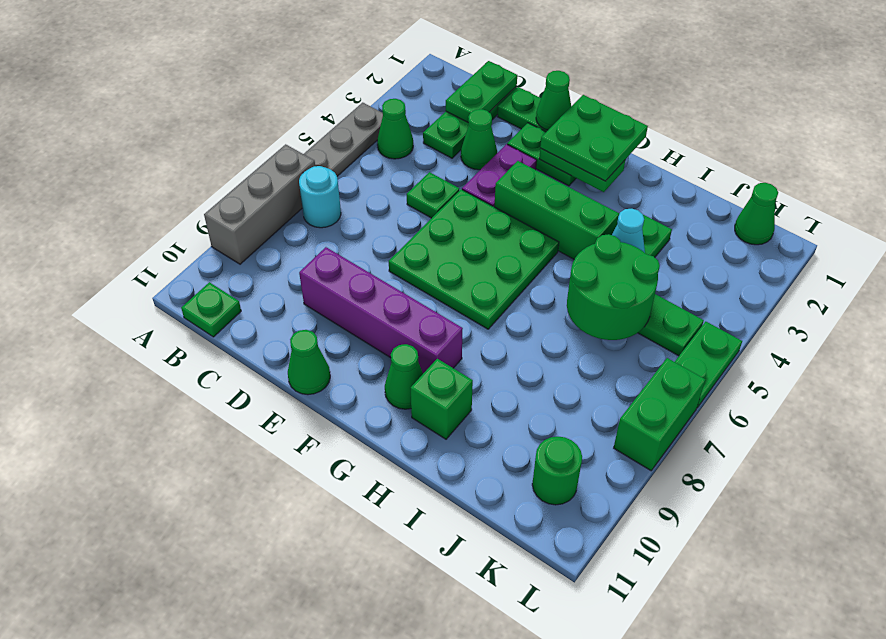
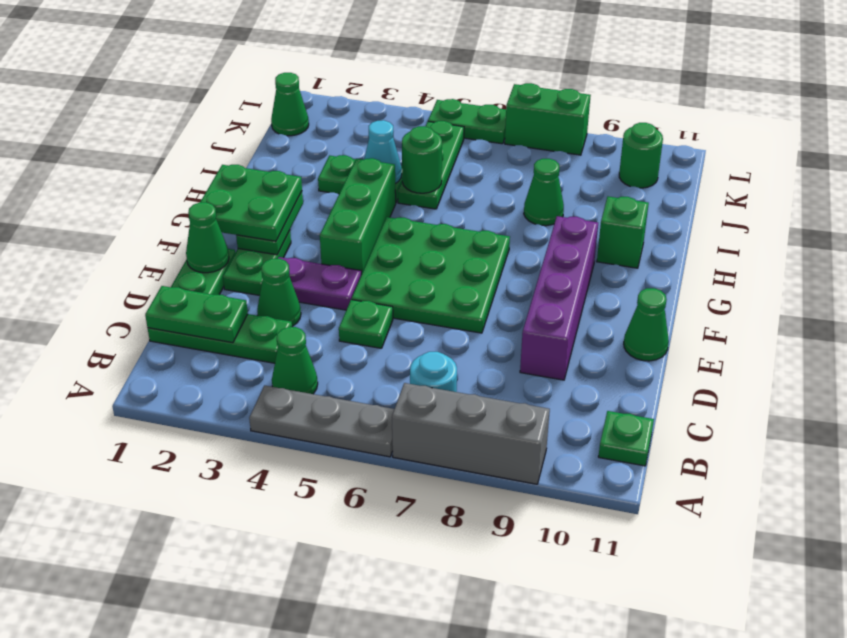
green 1x1 cone [385,344,423,409] -> green 1x1 cone moved to [524,159,564,226]
green 2x2 round brick [567,234,660,340] -> green 1x1 round brick [402,126,442,193]

